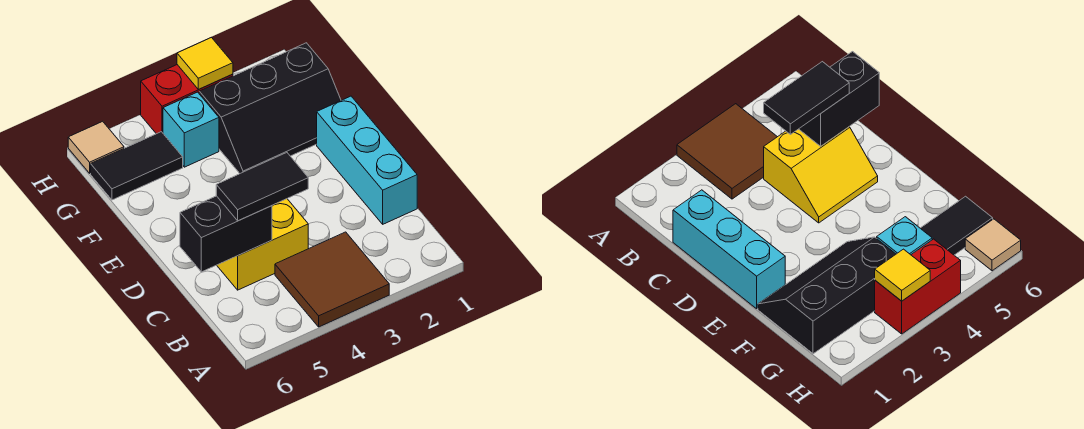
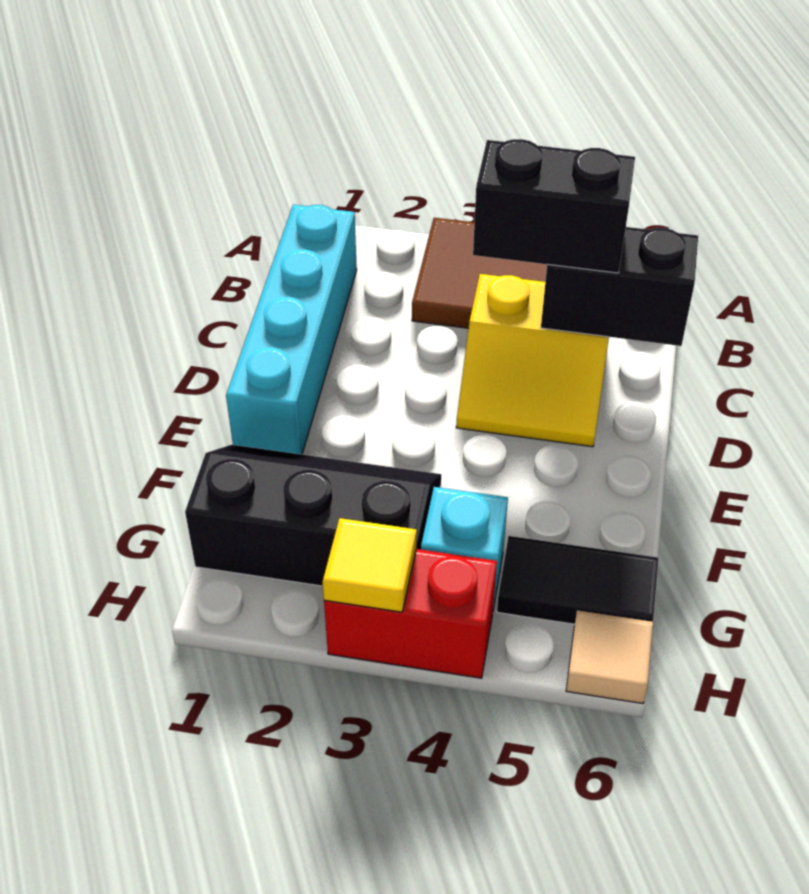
cyan 1x3 brick [317,96,417,224] -> cyan 1x4 brick [226,205,357,454]
black 1x2 tile [216,153,308,221] -> black 1x2 brick [473,139,635,273]

